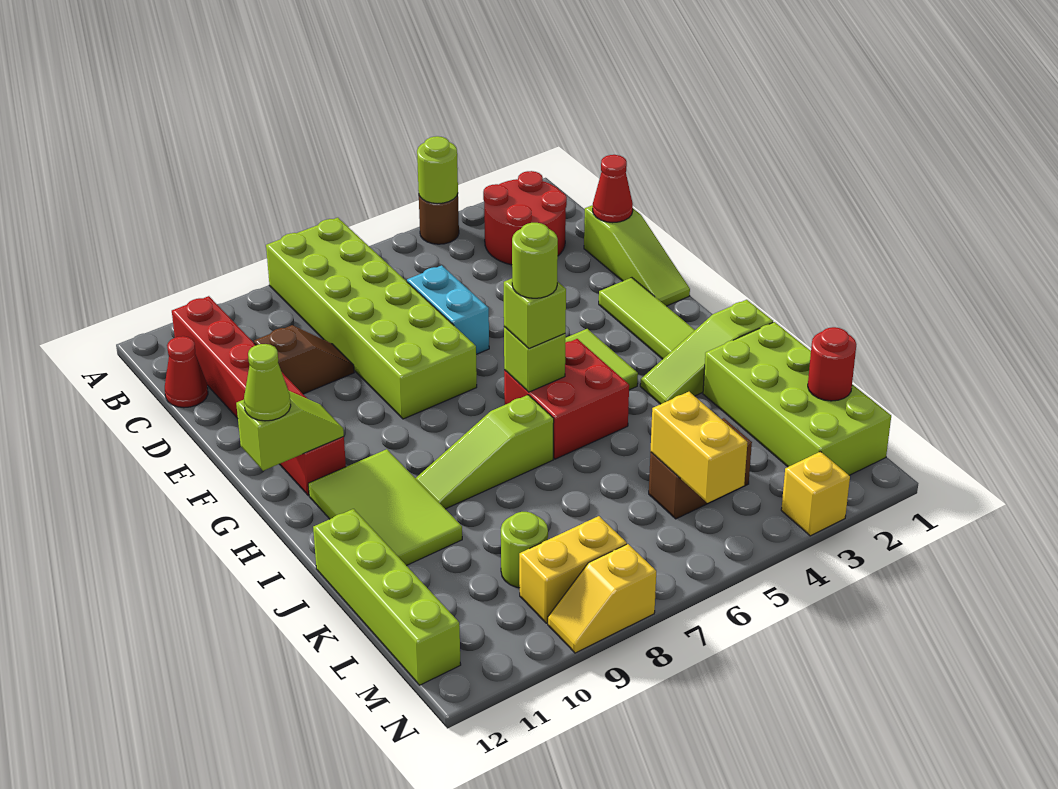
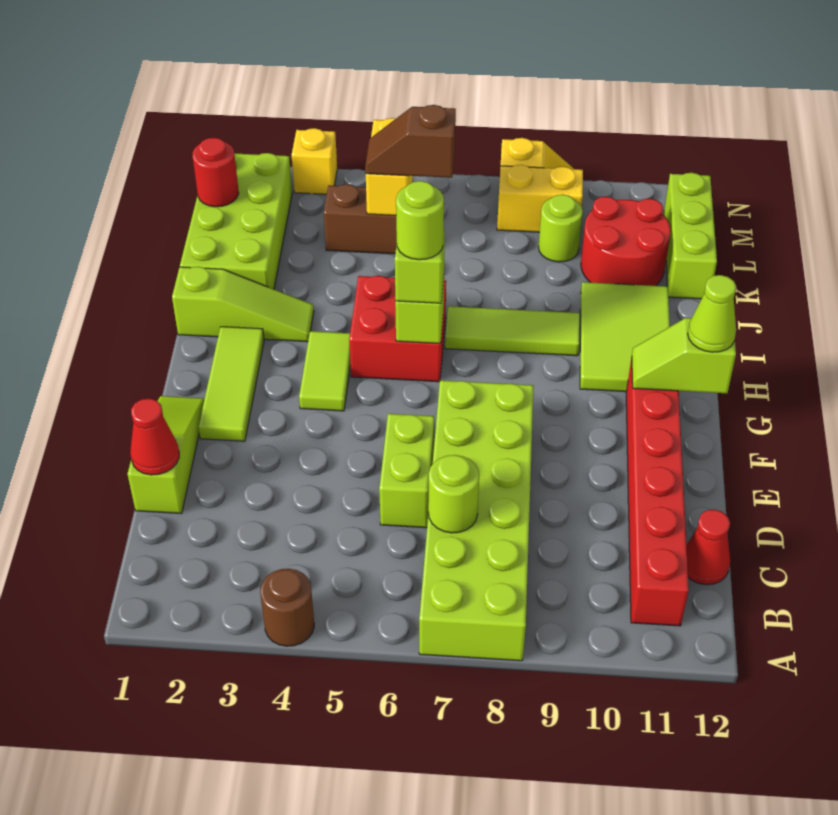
lime 1x1 round brick [417,136,458,204] -> lime 1x1 round brick moved to [428,455,479,533]
red 2x2 round brick [483,171,567,265] -> red 2x2 round brick moved to [581,197,671,286]
cyan 1x2 brick [407,265,489,354] -> lime 1x2 brick [379,414,434,528]
brown 1x2 slope [254,325,354,394] -> brown 1x2 slope moved to [365,105,456,178]
lime 1x3 slope [416,395,554,509] -> lime 1x3 tile [445,306,580,356]
lime 1x4 brick [313,509,461,685] -> lime 1x3 brick [664,173,717,299]

